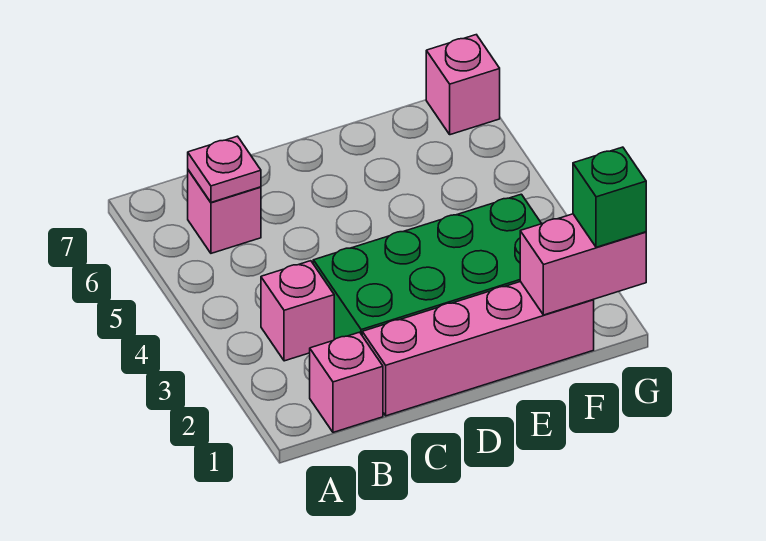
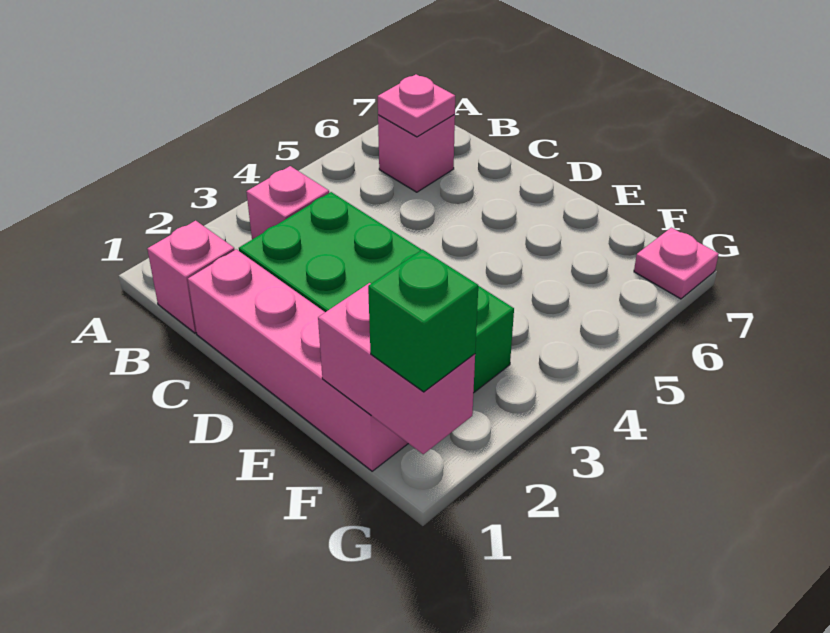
pink 1x1 brick [426,35,500,135] -> pink 1x1 plate [634,228,719,299]

